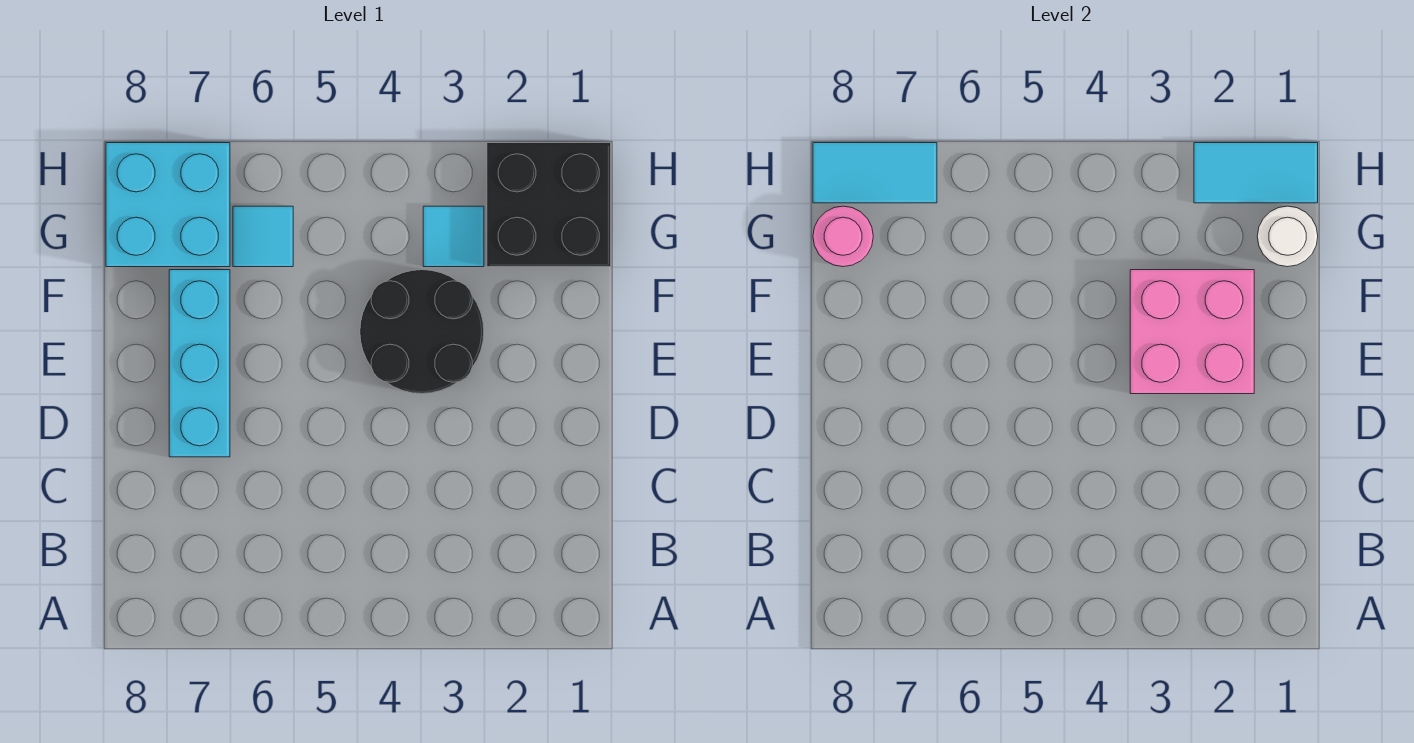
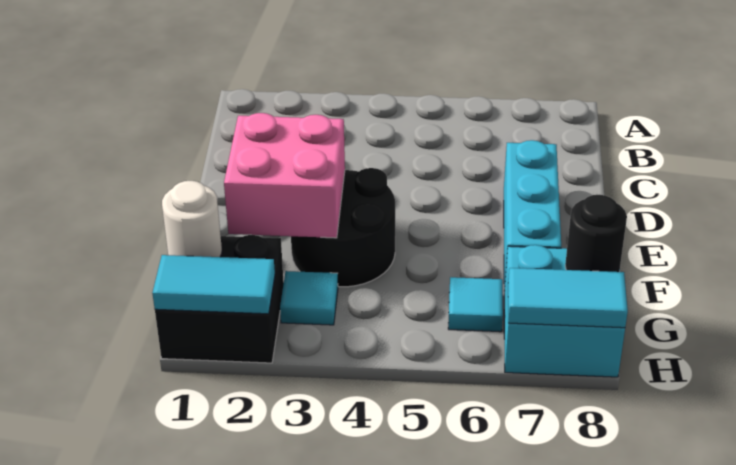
pink 1x1 round brick [813,206,873,267] -> black 1x1 round brick [565,195,627,272]

